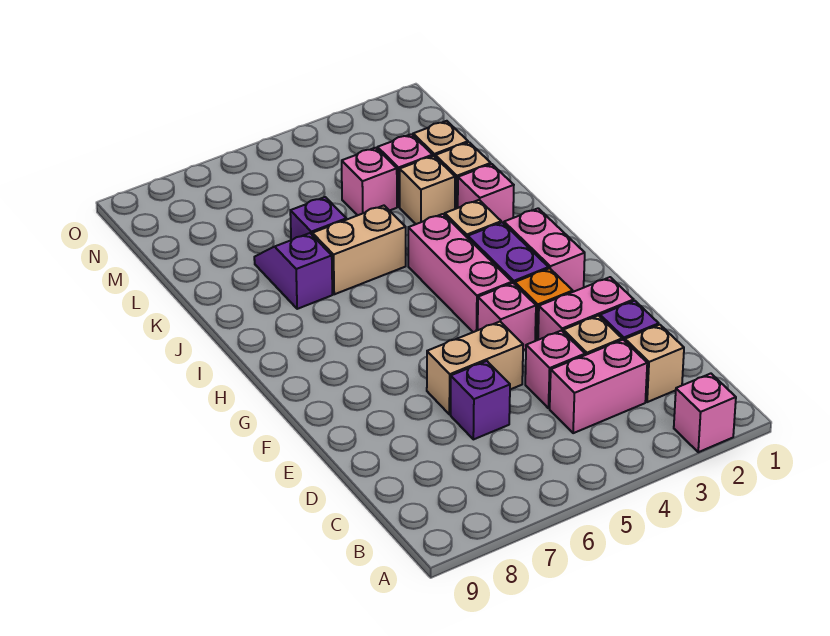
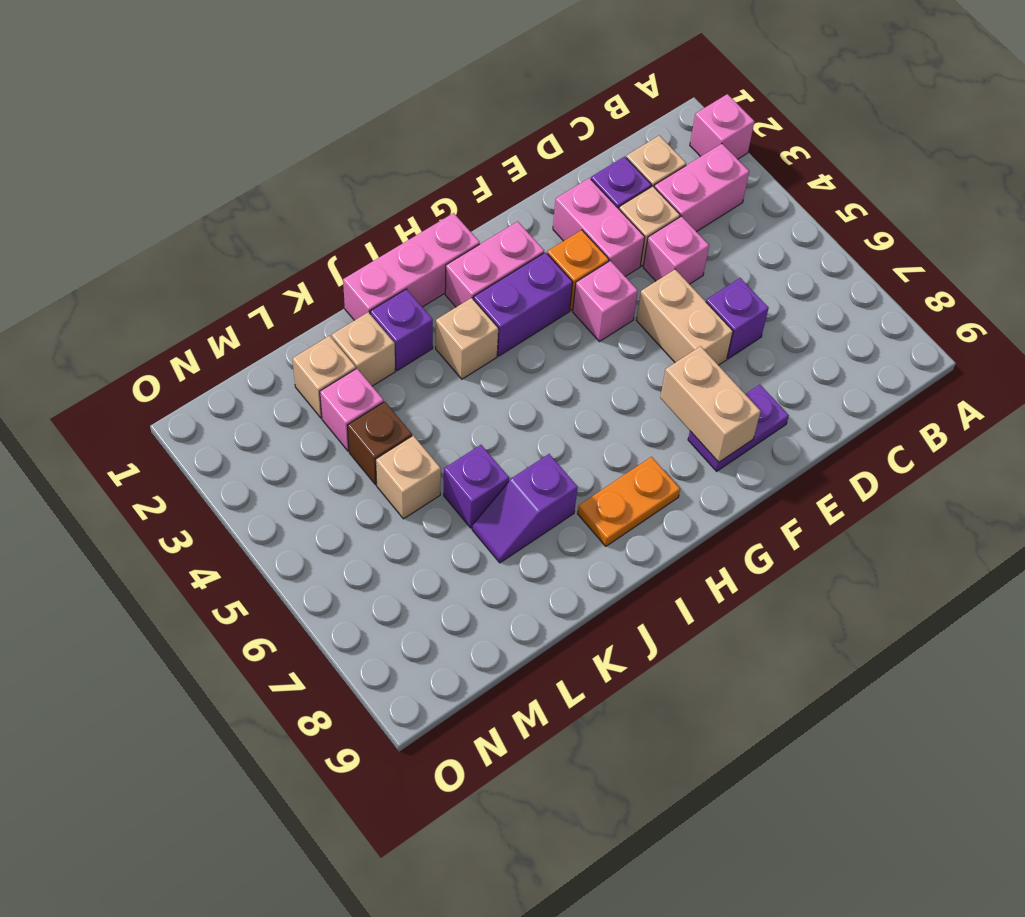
pink 1x2 brick [550,340,647,433] -> pink 1x2 brick turned to [654,144,749,232]
none -> purple 1x2 plate [688,385,789,471]
pink 1x3 brick [408,214,512,332] -> pink 1x3 brick moved to [343,213,480,320]
none -> orange 1x2 plate [578,457,680,546]
pink 1x1 brick [458,164,514,223] -> purple 1x1 brick [370,289,433,371]
tan 1x2 brick [312,206,406,294] -> tan 1x2 brick moved to [660,346,761,462]
tan 1x1 brick [400,156,455,224] -> tan 1x1 brick moved to [376,436,441,519]
pink 1x1 brick [342,148,397,215] -> brown 1x1 brick [347,402,412,485]

